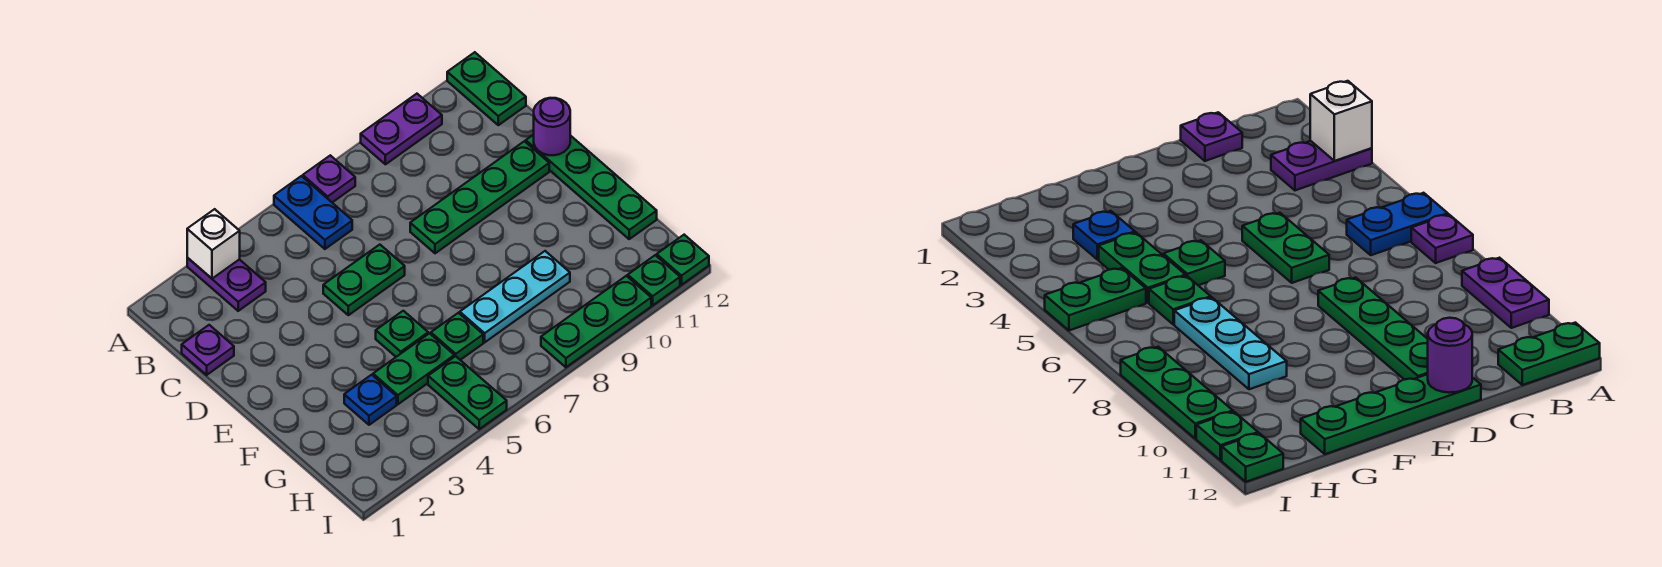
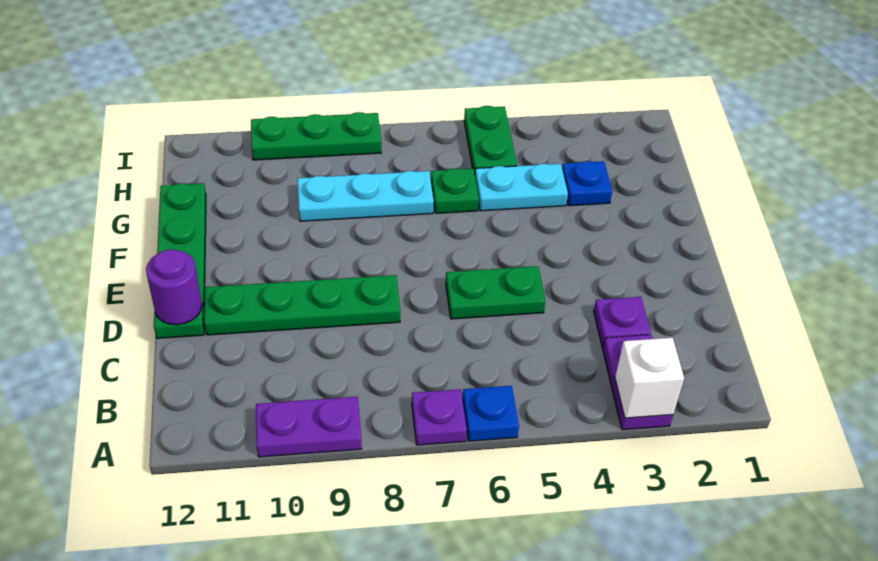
blue 1x2 plate [274,176,352,249] -> blue 1x1 plate [463,386,519,441]
green 1x2 plate [447,52,526,125] -> none
purple 1x1 plate [182,325,234,375] -> purple 1x1 plate moved to [594,297,651,348]
green 1x1 plate [376,311,428,357] -> none
green 1x2 plate [373,334,454,404] -> cyan 1x2 plate [475,164,568,211]
green 1x1 plate [628,255,680,305] -> none
green 1x1 plate [657,235,709,285] -> none

